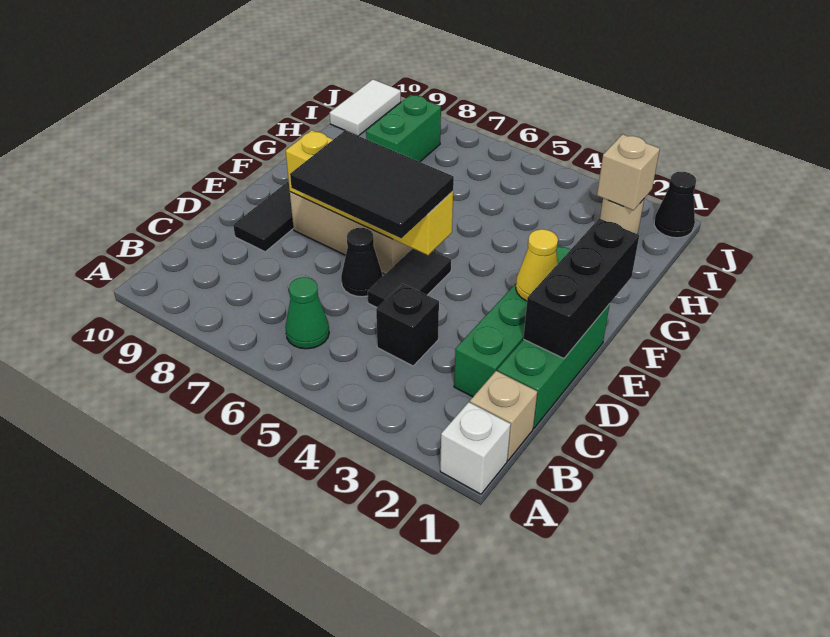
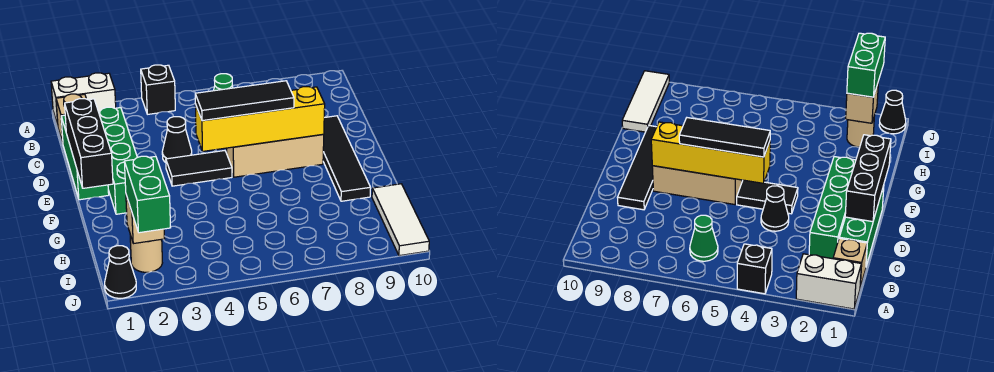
white 1x1 brick [440,402,511,494] -> white 1x2 brick [51,73,116,126]
black 1x1 brick [376,284,439,366] -> black 1x1 brick moved to [141,65,175,114]
black 1x2 tile [368,248,451,307] -> black 1x2 tile turned to [166,151,232,186]
black 2x3 tile [290,131,454,238] -> black 1x3 tile [195,81,294,121]
black 1x1 cone [341,228,383,297] -> black 1x1 cone moved to [162,117,192,162]
yellow 1x1 cone [516,229,558,301] -> none
green 1x2 brick [366,95,441,162] -> green 1x2 brick moved to [124,156,171,233]
white 1x2 tile [330,80,401,136] -> white 1x3 tile [372,184,429,256]

